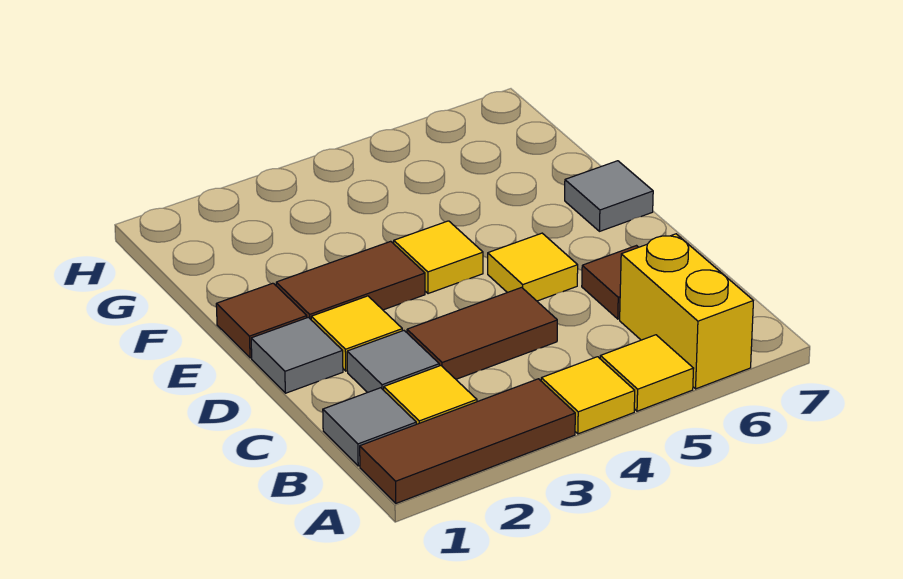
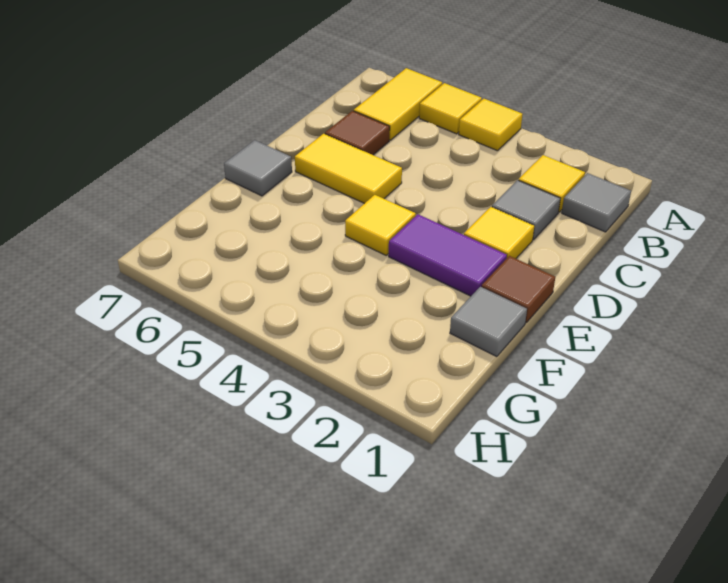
brown 1x3 tile [360,379,575,503] -> none
yellow 1x2 brick [620,234,753,389] -> yellow 1x2 tile [354,68,442,140]
brown 1x2 tile [407,287,557,379] -> none
grey 1x1 tile [251,317,343,393] -> grey 1x1 tile moved to [450,287,527,357]
yellow 1x1 tile [488,233,578,301] -> yellow 1x2 tile [295,134,402,204]
brown 1x2 tile [276,241,425,319] -> purple 1x2 tile [389,214,507,296]

